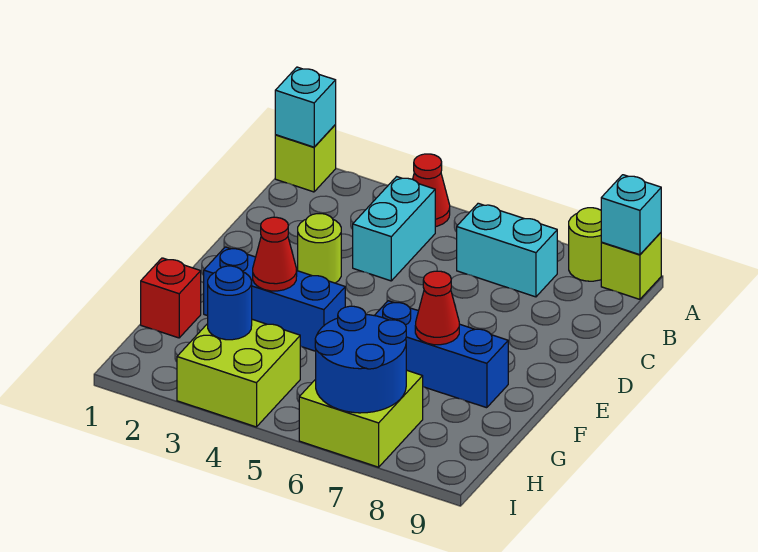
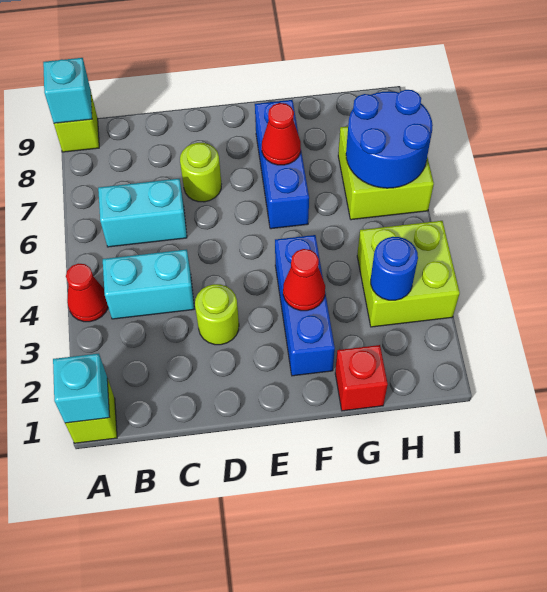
lime 1x1 round brick [569,208,601,281] -> lime 1x1 round brick moved to [180,143,221,202]
cyan 1x2 brick [457,203,557,297] -> cyan 1x2 brick turned to [98,179,187,247]

